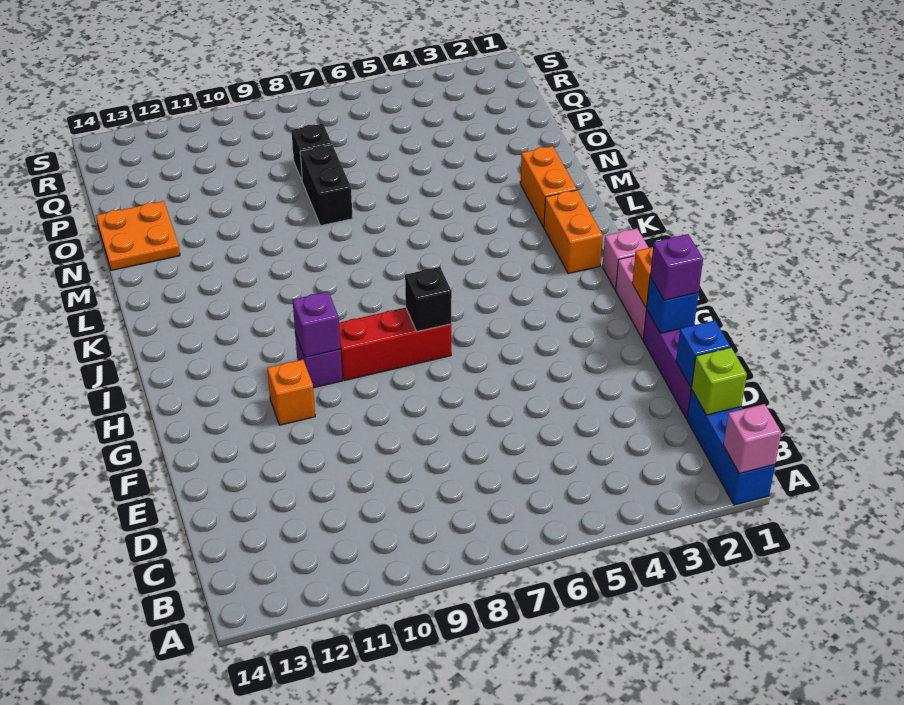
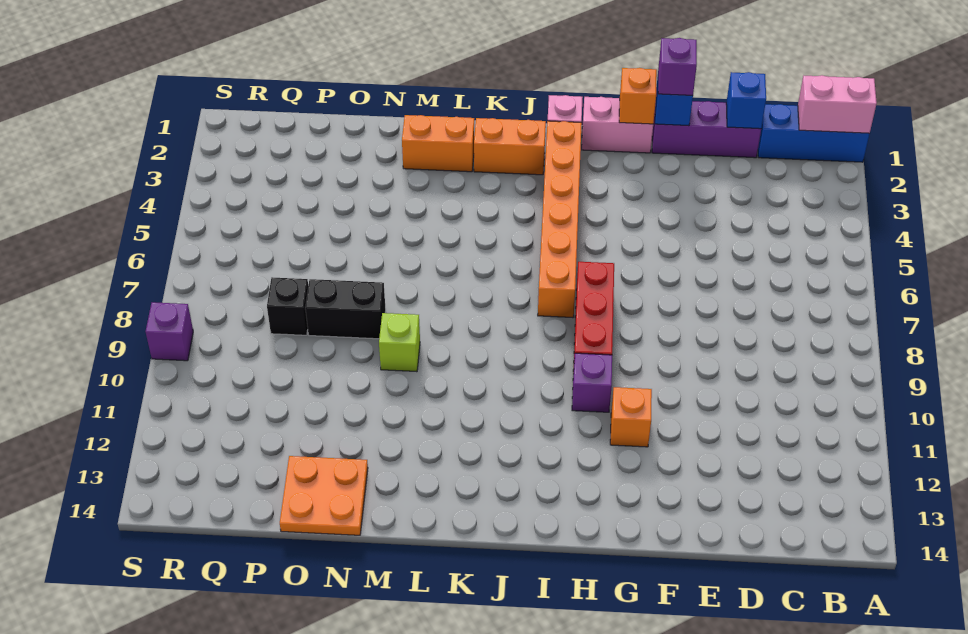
pink 1x1 brick [723,404,781,473] -> pink 1x2 brick [798,75,877,133]
lime 1x1 brick [691,347,747,415] -> lime 1x1 brick moved to [379,313,420,372]
black 1x1 brick [405,267,452,332] -> none
purple 1x1 brick [293,292,340,357] -> purple 1x1 brick moved to [146,302,193,361]
none -> orange 1x6 brick [538,121,582,318]

